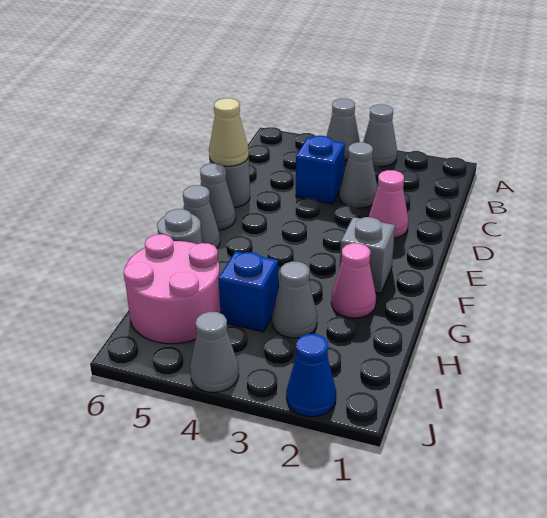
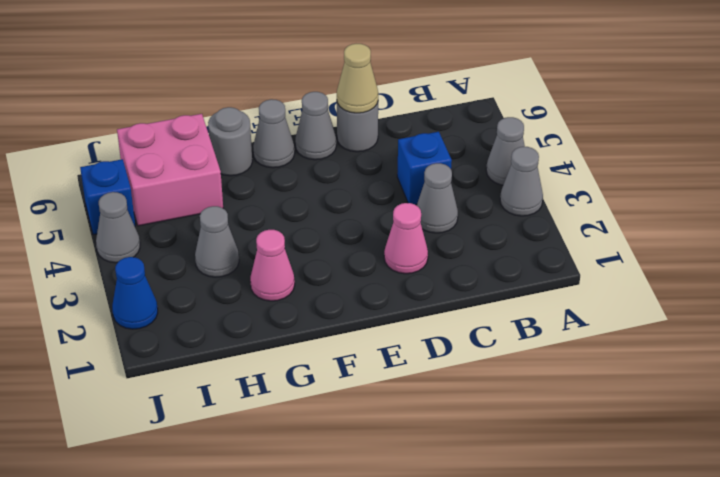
grey 1x1 brick [340,217,395,293] -> none
blue 1x1 brick [218,251,278,332] -> blue 1x1 brick moved to [80,159,135,235]
pink 2x2 round brick [124,234,220,344] -> pink 2x2 brick [117,114,223,226]

